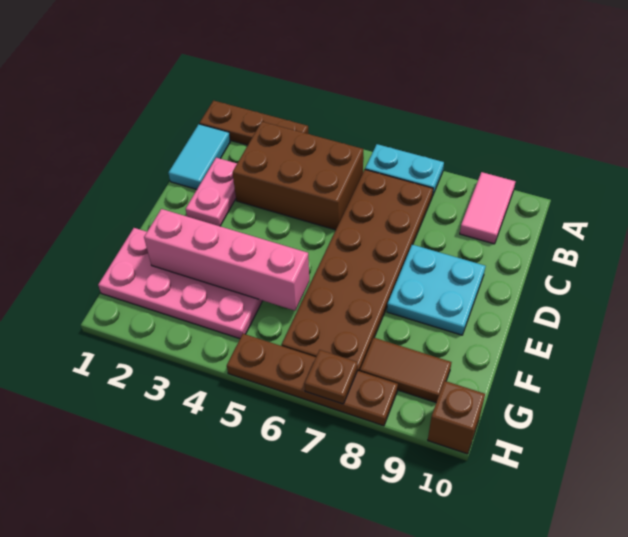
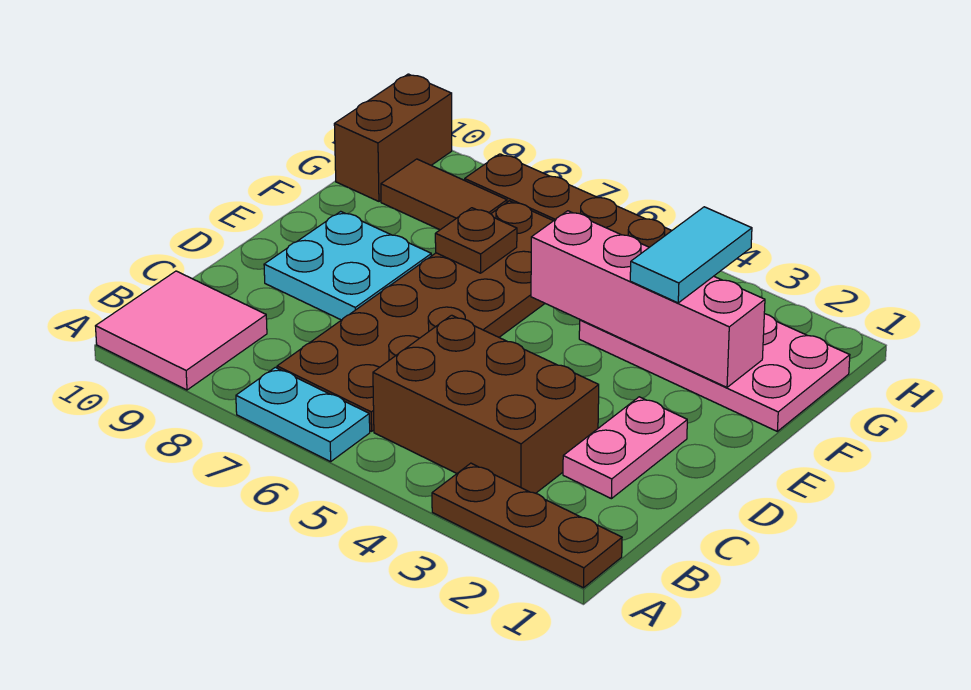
pink 1x2 tile [460,172,516,244] -> pink 2x2 tile [96,271,267,390]
cyan 1x2 tile [169,124,230,189] -> cyan 1x2 tile moved to [630,207,752,303]
brown 1x1 plate [305,350,358,404] -> brown 1x1 plate moved to [435,208,517,273]
brown 1x1 brick [428,381,485,454] -> brown 1x2 brick [334,74,452,201]

